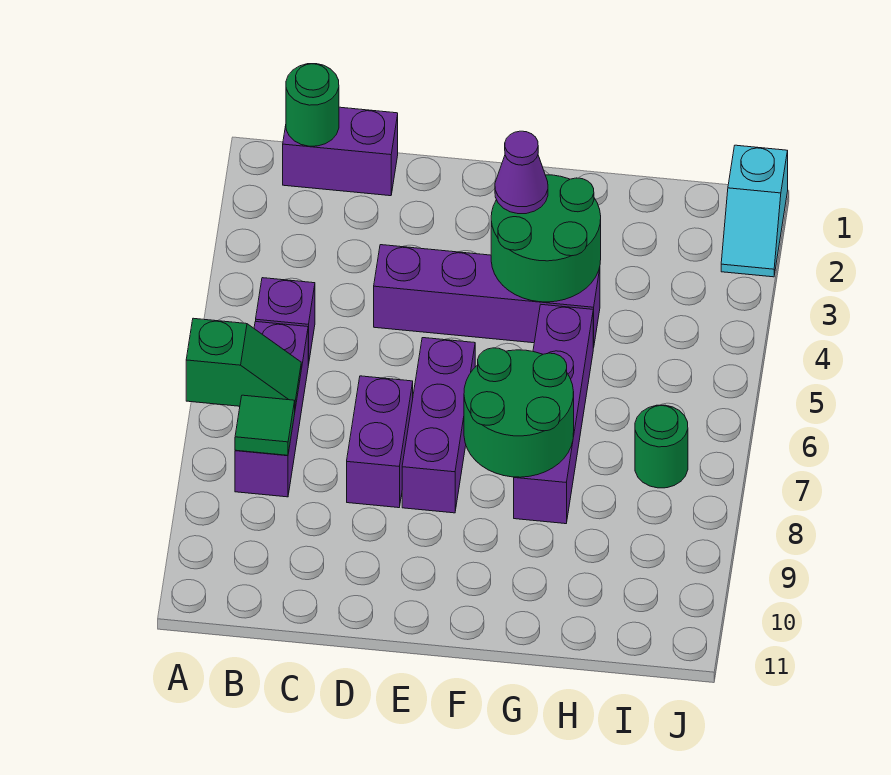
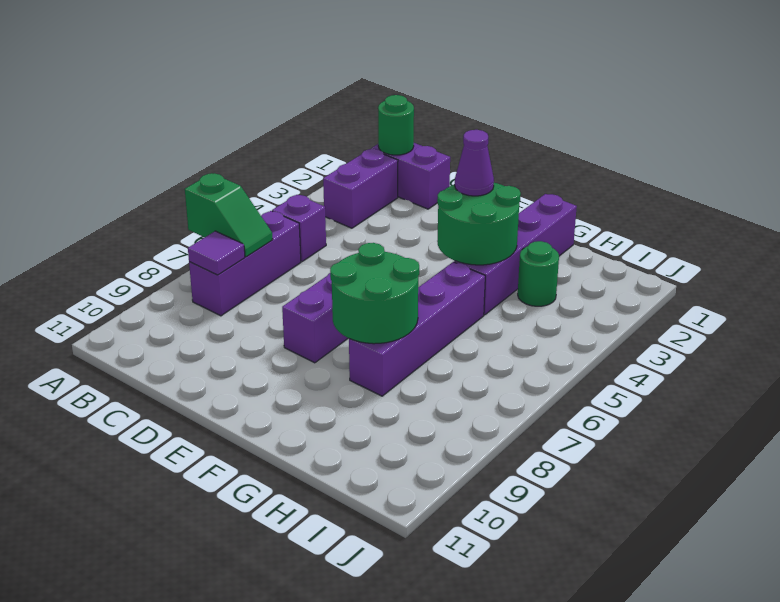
green 1x1 tile [235,395,295,455] -> purple 1x1 tile [188,231,245,275]
purple 1x4 brick [374,245,600,348] -> purple 1x4 brick turned to [454,194,577,315]
purple 1x2 brick [347,376,413,508] -> purple 1x2 brick moved to [323,149,398,228]
green 1x1 round brick [635,405,688,488] -> green 1x1 round brick moved to [518,241,559,306]
cyan 1x2 slope [721,145,788,277] -> none

